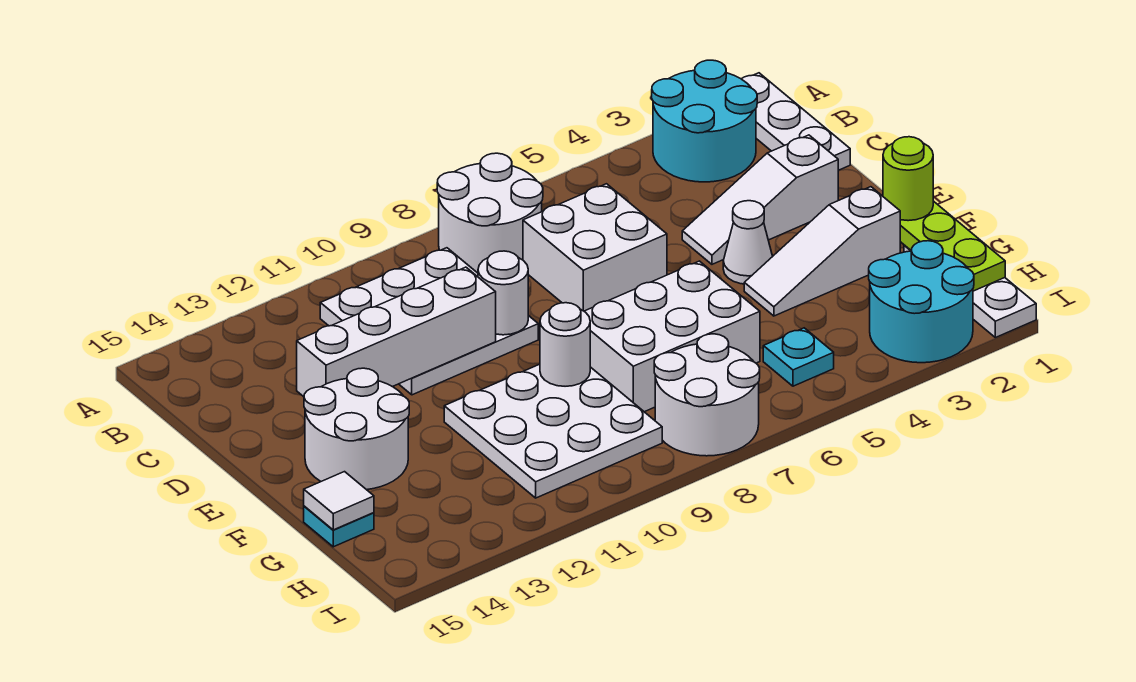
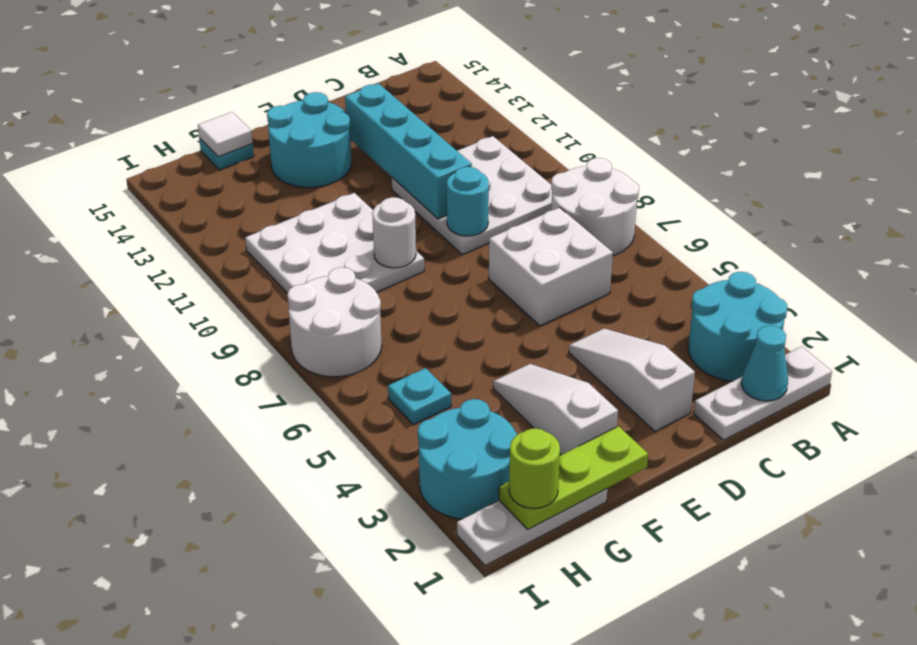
none -> cyan 1x1 cone [742,326,788,401]
white 1x1 round brick [478,251,528,335] -> cyan 1x1 round brick [447,167,489,236]
white 1x4 brick [297,267,496,397] -> cyan 1x4 brick [345,83,472,219]
white 1x1 cone [723,201,773,284] -> none
white 2x2 round brick [304,368,409,490] -> cyan 2x2 round brick [267,92,351,188]
lime 1x1 round brick [883,137,933,221] -> lime 1x1 round brick moved to [509,428,560,508]
white 2x3 brick [584,261,760,412] -> none

